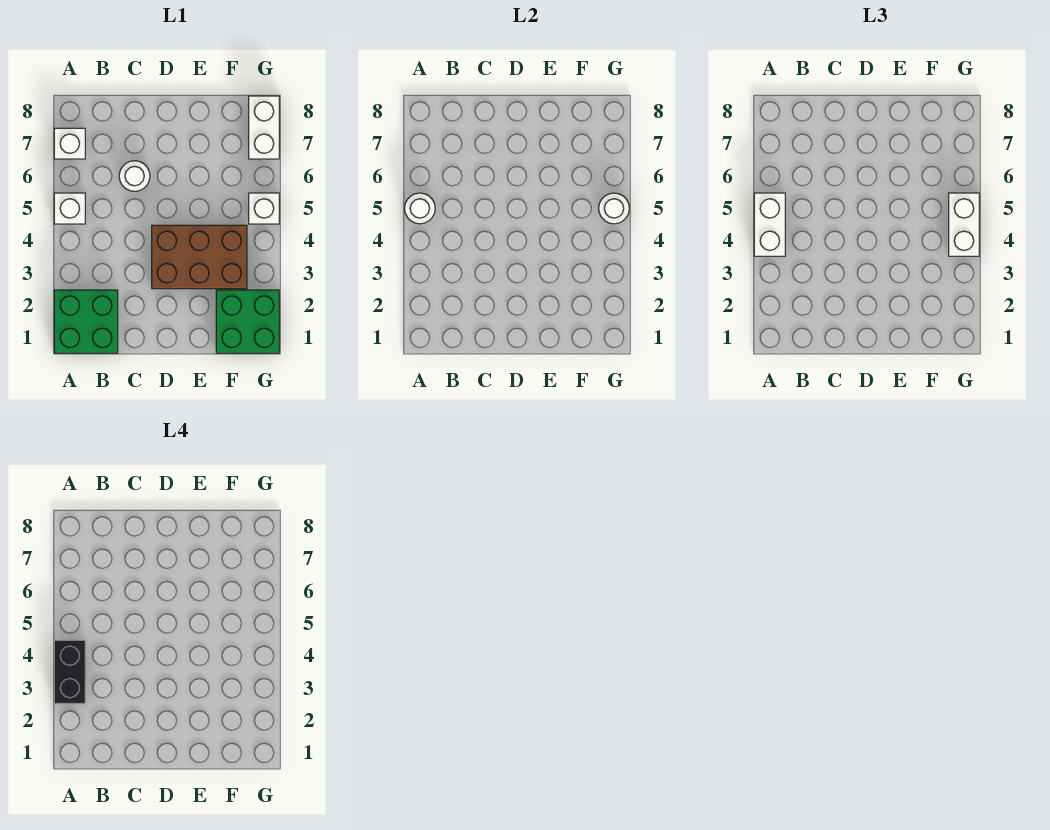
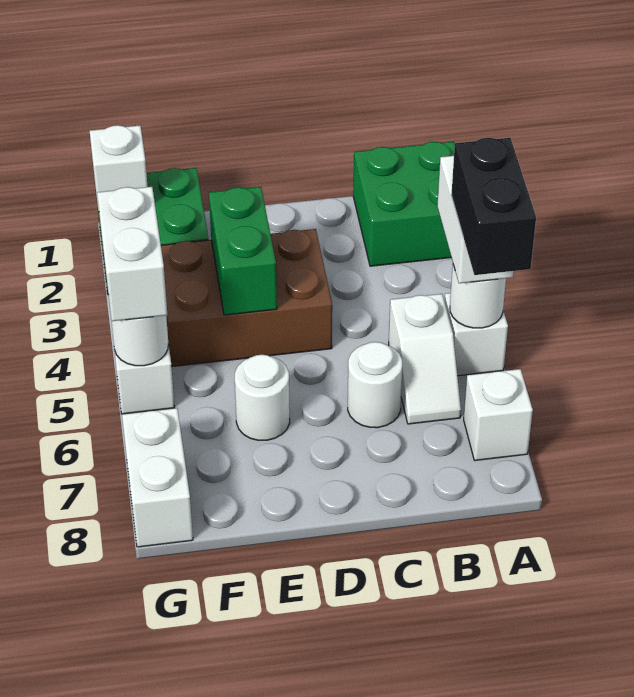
black 1x2 brick [54,640,85,704] -> black 1x2 brick moved to [451,138,536,275]
none -> white 1x2 slope [389,294,461,424]
none -> green 1x2 brick [209,187,277,315]
none -> white 1x1 round brick [235,355,290,440]
none -> white 1x1 brick [90,125,148,212]

